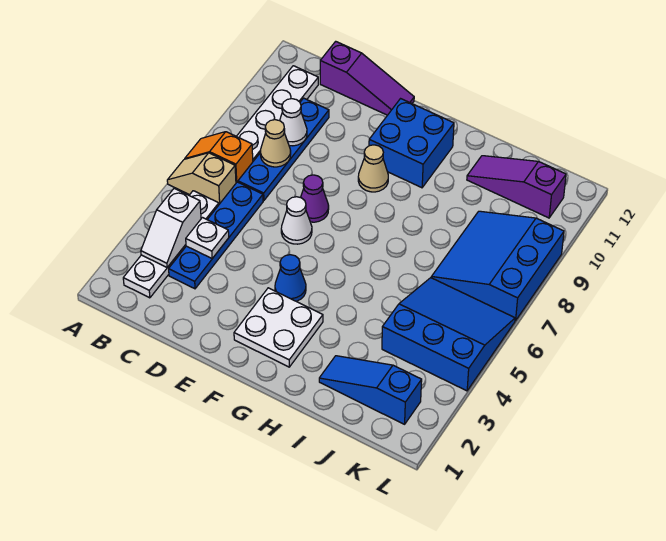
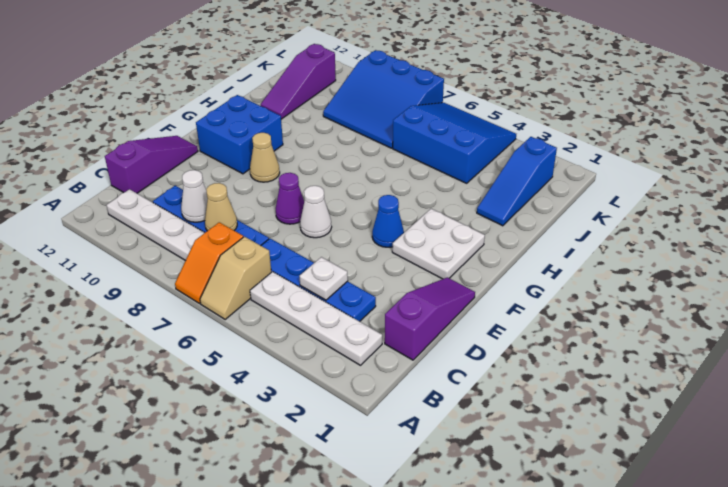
white 1x2 slope [141,189,201,267] -> none
none -> purple 1x3 slope [385,277,475,360]
blue 3x3 slope [382,278,515,391] -> blue 3x3 slope turned to [393,103,516,183]

